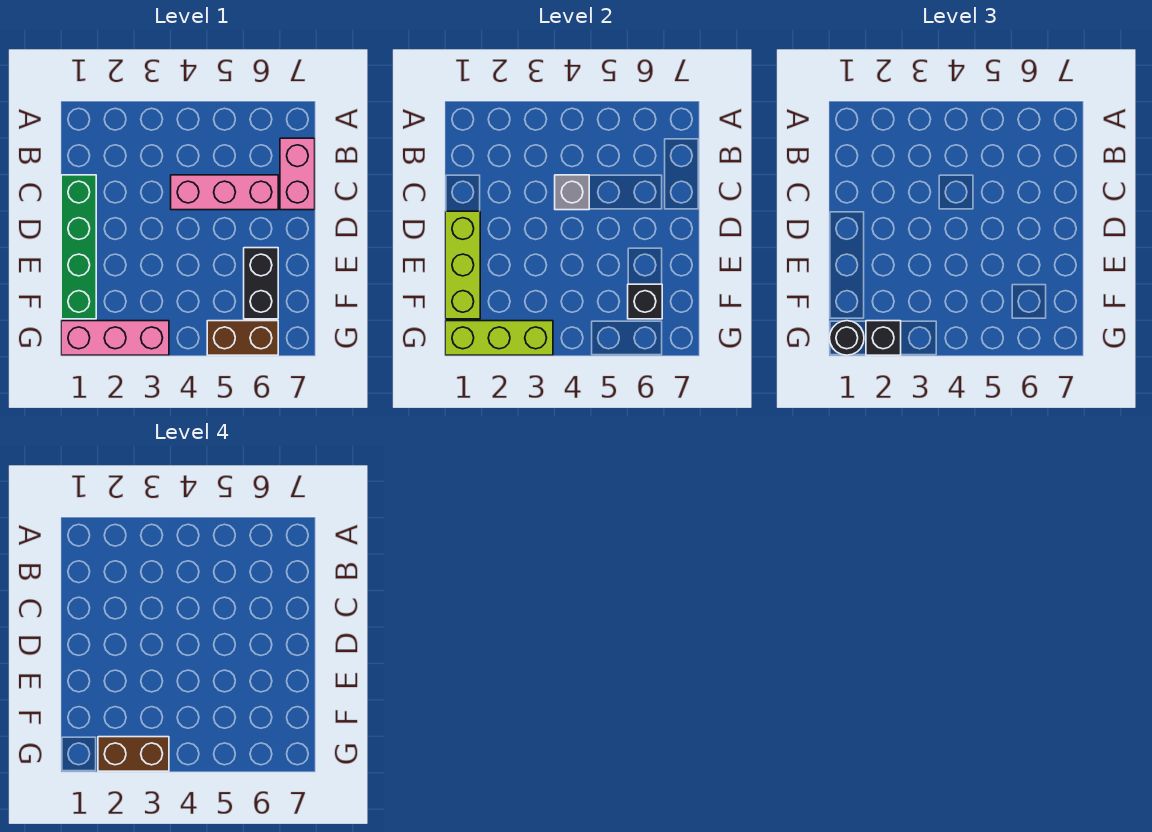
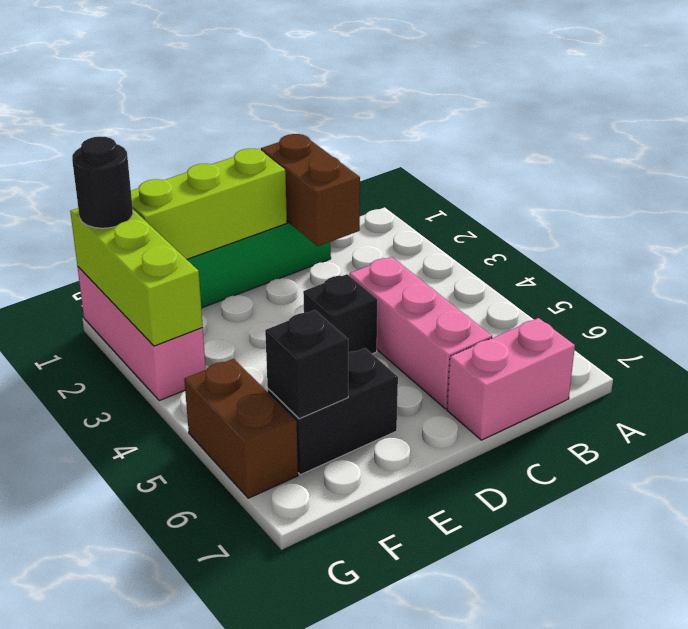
grey 1x1 brick [555,175,589,210] -> none
black 1x1 brick [866,321,901,355] -> black 1x1 brick moved to [303,274,377,354]
brown 1x2 brick [98,737,169,771] -> brown 1x2 brick moved to [261,134,360,246]

